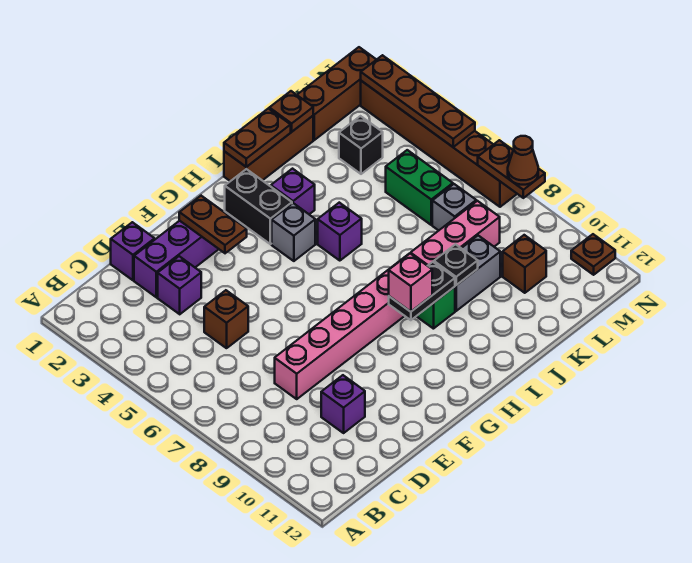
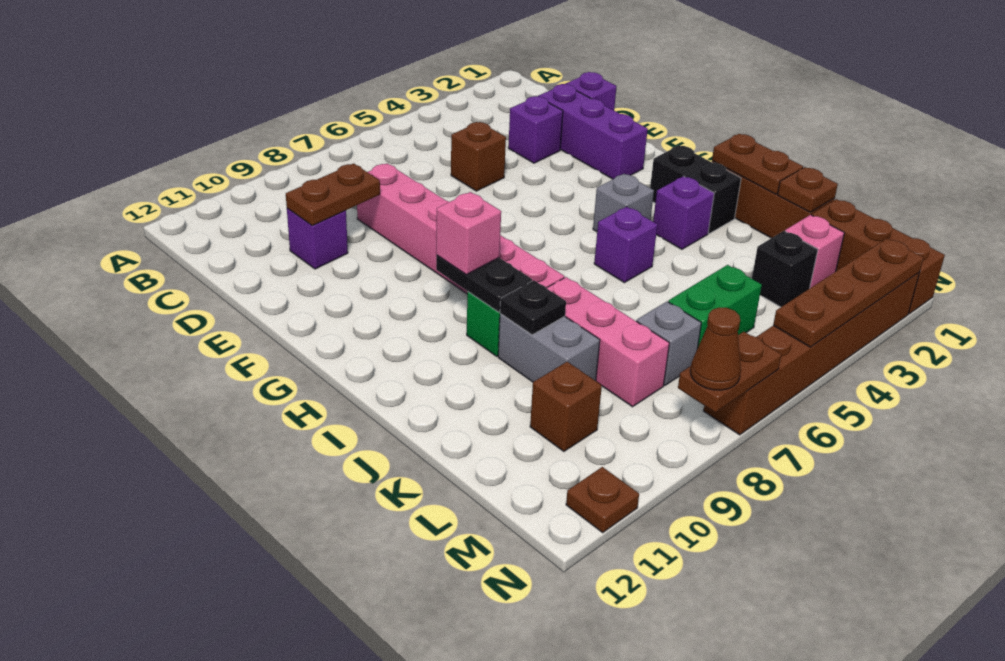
brown 1x2 plate [179,196,247,253] -> brown 1x2 plate moved to [286,163,380,226]
black 1x2 brick [225,169,292,244] -> black 1x2 brick turned to [650,145,741,233]
none -> pink 1x1 brick [785,215,844,288]

